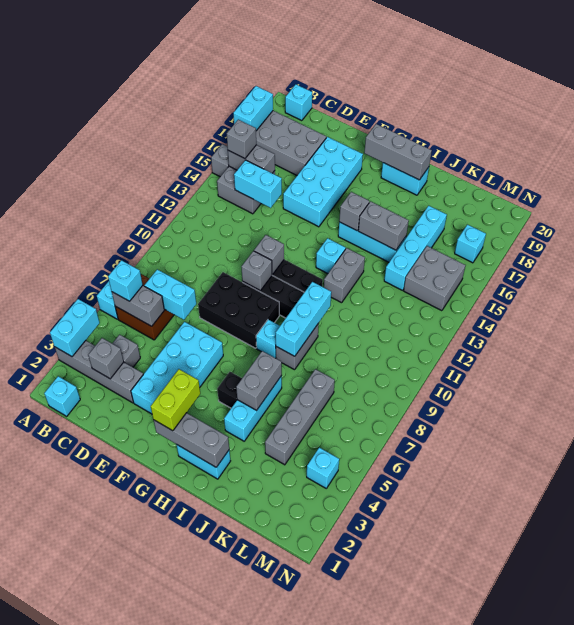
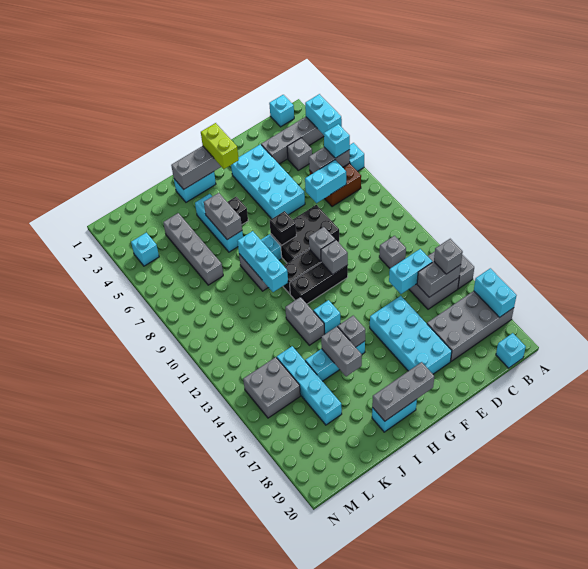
grey 1x1 brick [88,338,124,379] -> grey 1x1 brick moved to [379,236,406,268]
none -> black 1x1 brick [270,211,296,245]
grey 1x2 brick [358,201,409,250] -> grey 1x2 brick turned to [321,327,362,376]
cyan 1x1 brick [455,225,486,263] -> none

